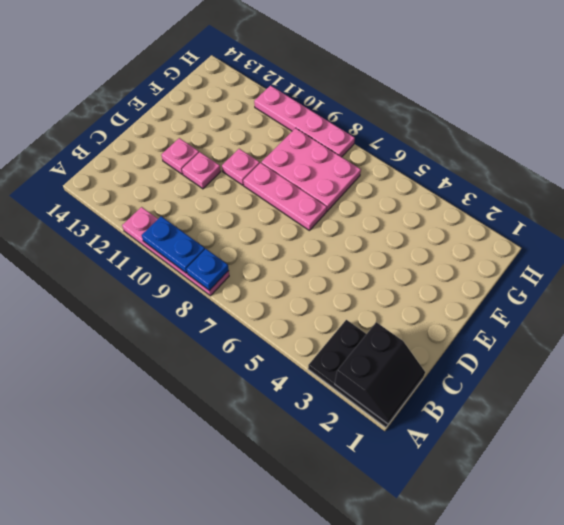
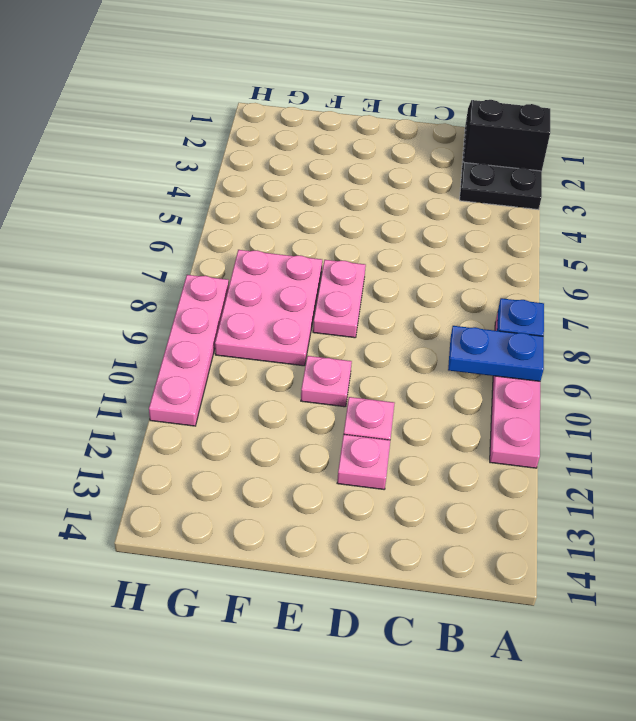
blue 1x2 plate [142,216,205,273] -> blue 1x2 plate turned to [448,326,544,381]
pink 1x3 plate [243,163,327,231] -> pink 1x2 plate [313,260,366,338]

